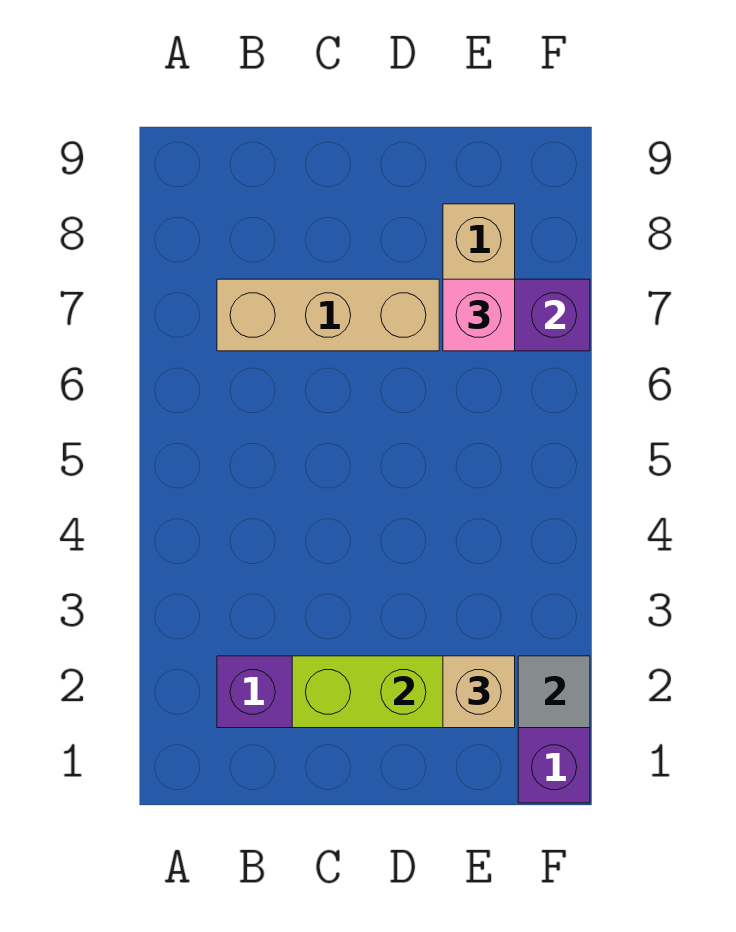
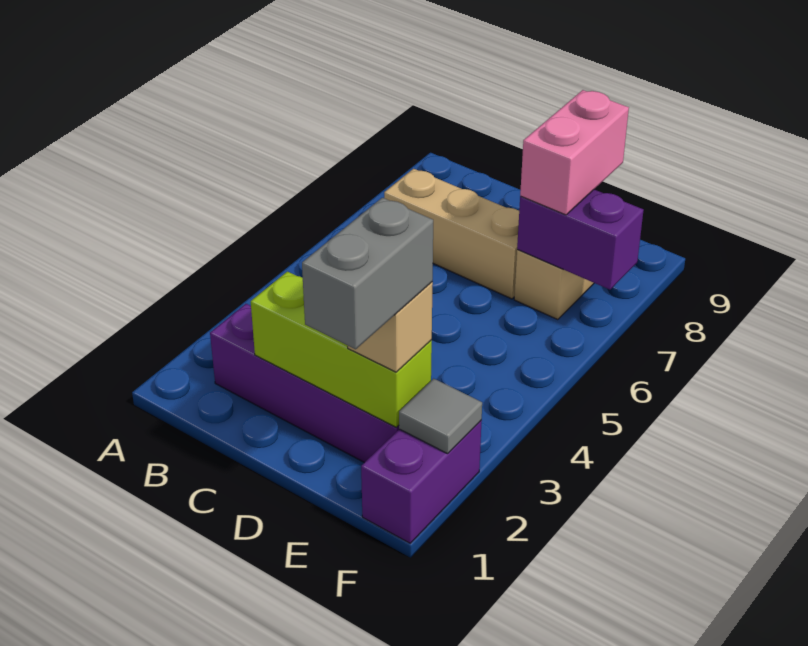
none -> grey 1x2 brick [302,198,433,349]
pink 1x1 brick [443,279,515,351] -> pink 1x2 brick [520,90,629,215]

